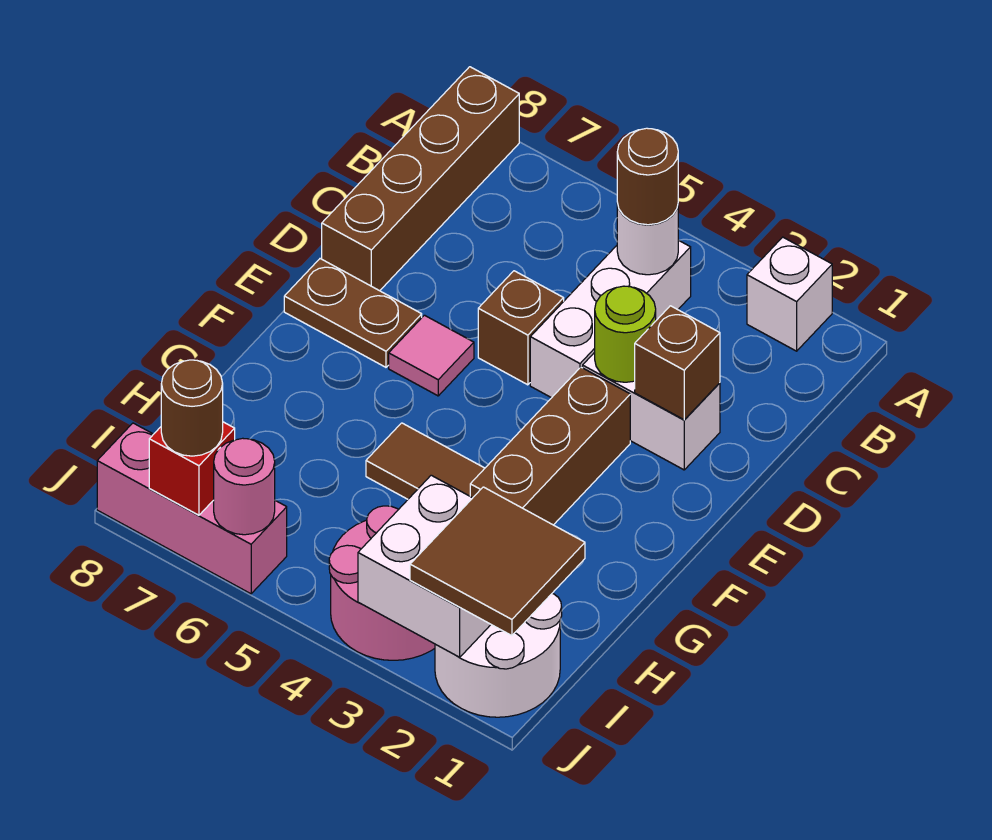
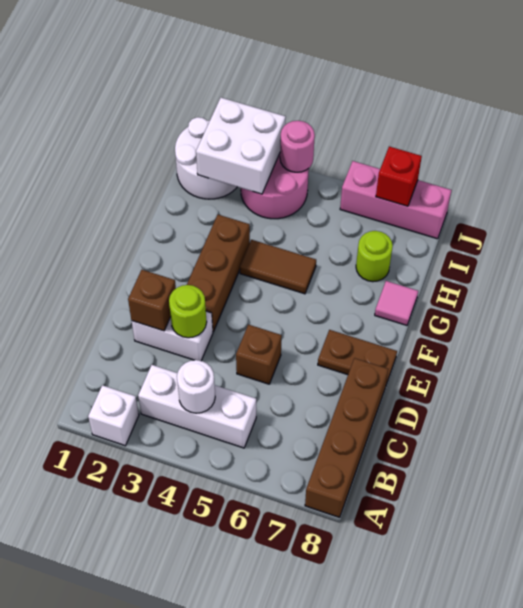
white 1x3 brick [530,240,691,398] -> white 1x3 brick turned to [138,365,256,448]
brown 1x1 round brick [617,128,678,225] -> none
pink 1x1 tile [389,315,474,396] -> pink 1x1 tile moved to [375,281,418,325]
none -> lime 1x1 round brick [356,231,393,282]
brown 2x2 tile [410,487,585,636] -> none
pink 1x1 round brick [214,438,275,535] -> pink 1x1 round brick moved to [280,121,315,172]
brown 1x1 round brick [161,360,223,456] -> none

